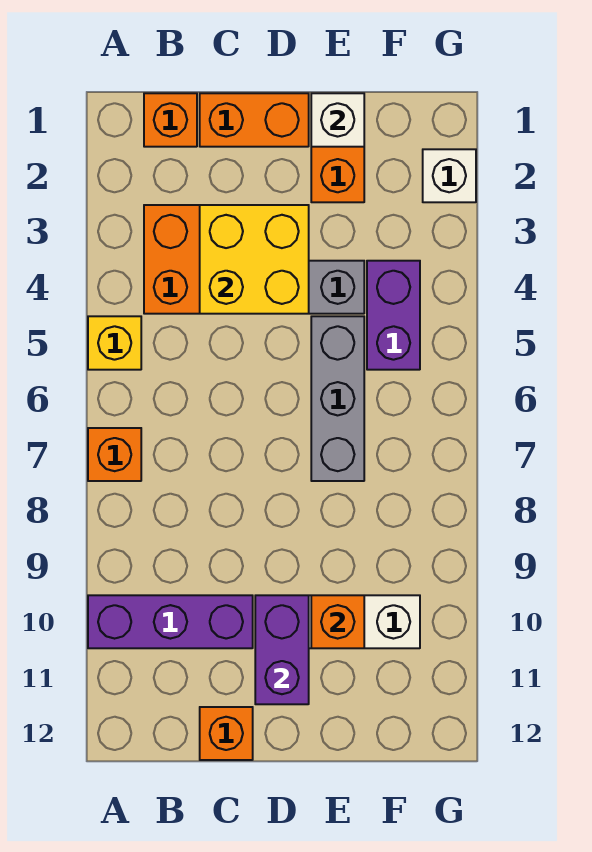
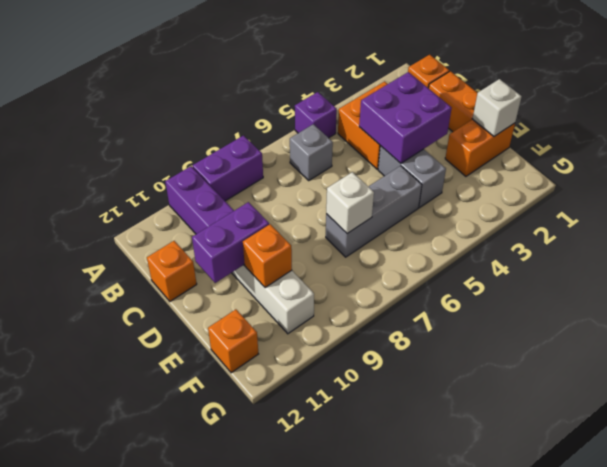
yellow 1x1 brick [88,316,141,370] -> purple 1x1 brick [295,92,337,138]
orange 1x1 brick [88,428,141,481] -> orange 1x1 brick moved to [208,309,258,373]
none -> grey 1x1 brick [290,124,333,180]
yellow 2x2 brick [200,205,309,314] -> purple 2x2 brick [359,72,452,163]
purple 1x2 brick [367,261,420,370] -> purple 1x2 brick moved to [193,136,263,201]
white 1x1 brick [423,149,476,202] -> white 1x1 brick moved to [326,172,374,234]

